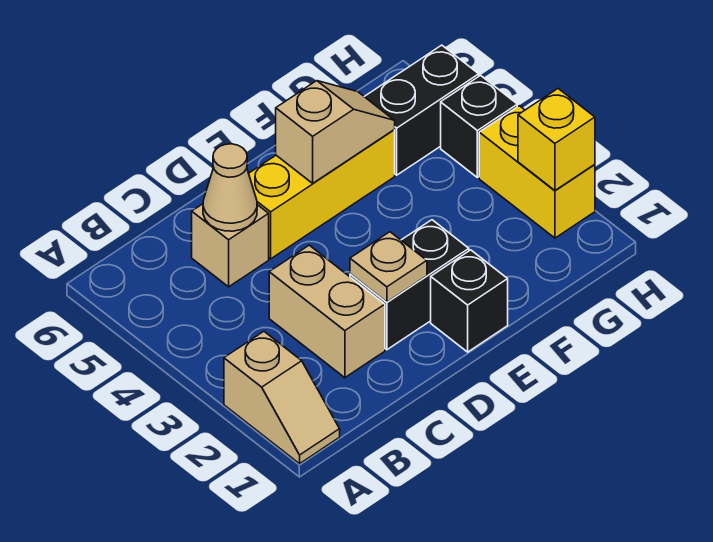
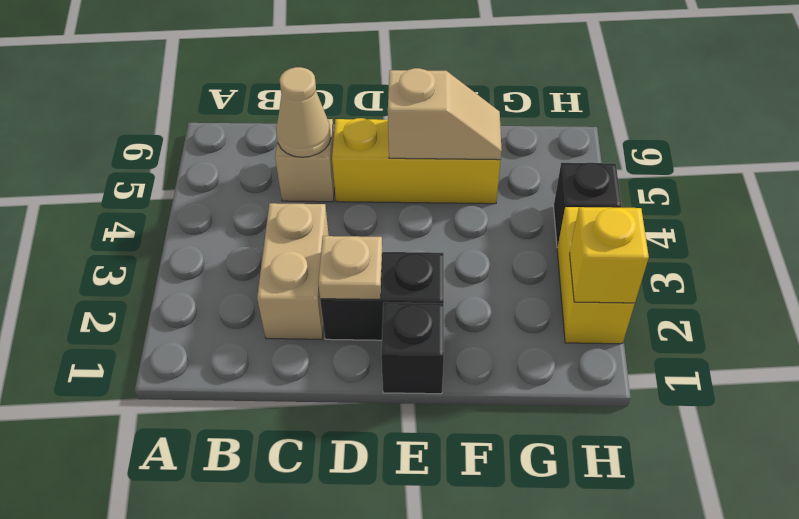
tan 1x2 slope [224,331,340,464] -> none
black 1x2 brick [364,45,479,175] -> none

